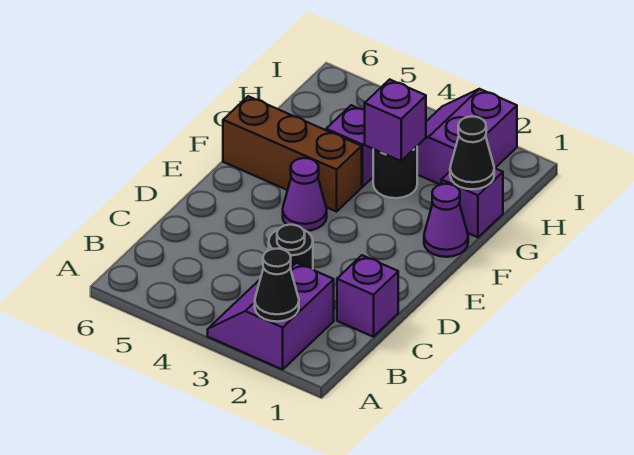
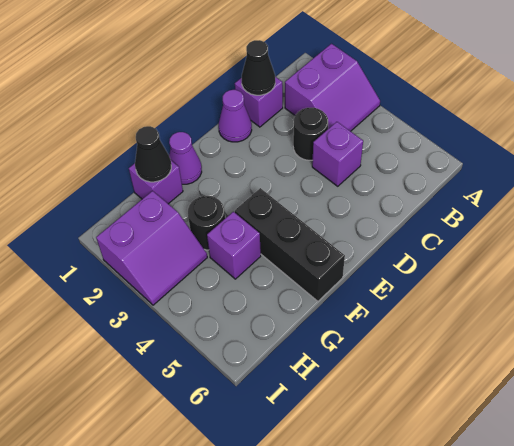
black 1x1 cone [255,249,299,322] -> black 1x1 cone moved to [242,40,275,95]
purple 1x1 cone [283,158,327,231] -> purple 1x1 cone moved to [219,90,252,142]
brown 1x3 brick [223,96,362,212] -> black 1x3 brick [235,188,345,301]
purple 1x1 brick [365,79,426,161] -> purple 1x1 brick moved to [312,122,363,186]

